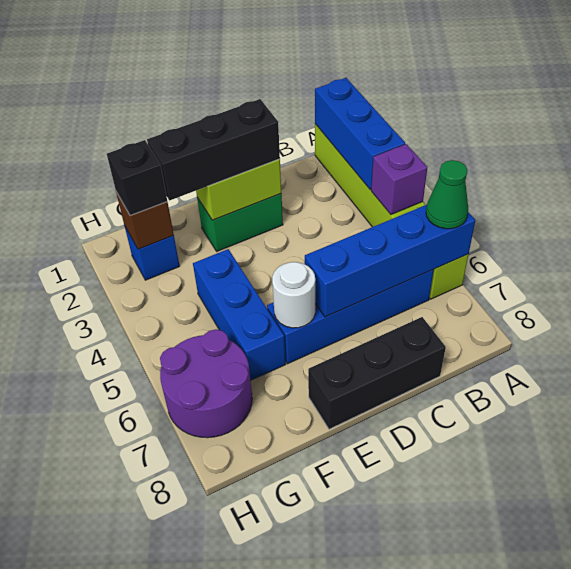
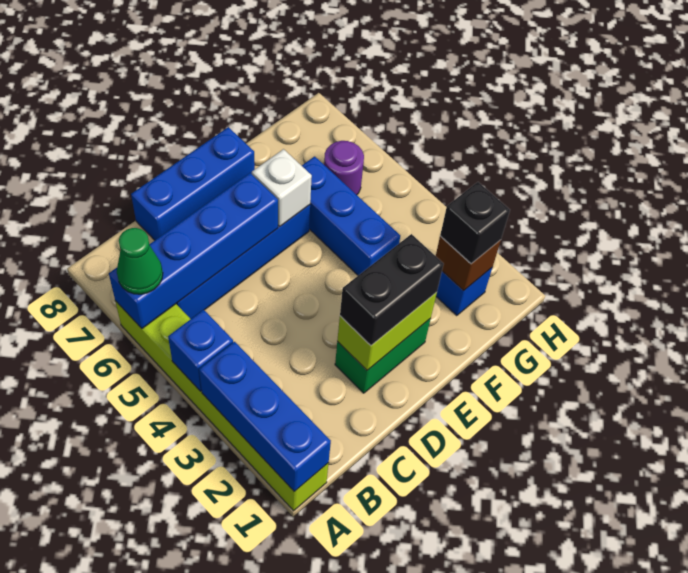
purple 1x1 brick [371,144,427,214] -> blue 1x1 brick [168,310,233,391]
black 1x3 brick [308,317,446,429] -> blue 1x3 brick [131,127,255,240]
black 1x3 brick [147,99,280,201] -> black 1x2 brick [340,234,444,345]
white 1x1 round brick [272,262,315,328] -> white 1x1 brick [252,149,312,226]
purple 2x2 round brick [160,329,252,438] -> purple 1x1 round brick [324,141,364,195]

